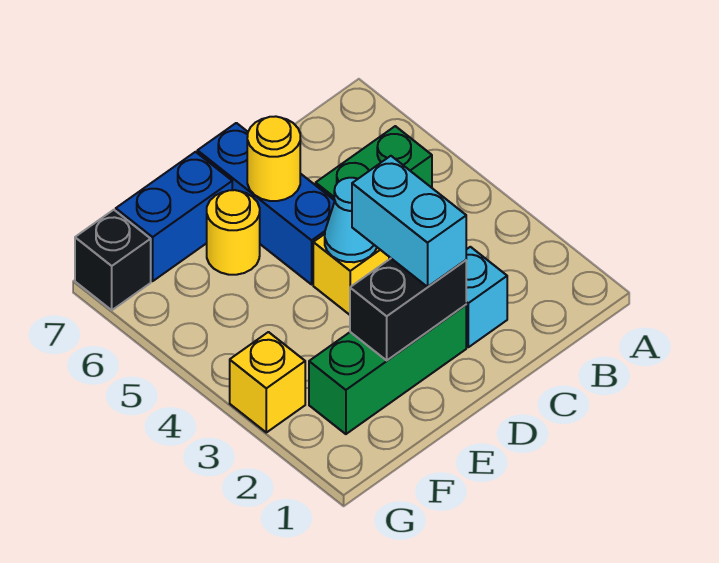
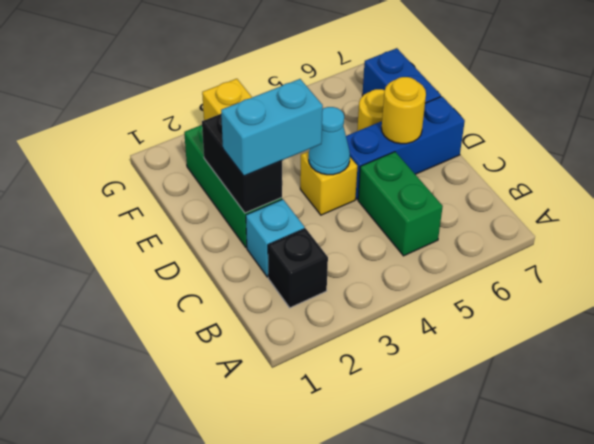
black 1x1 brick [75,210,151,310] -> black 1x1 brick moved to [268,228,328,308]

